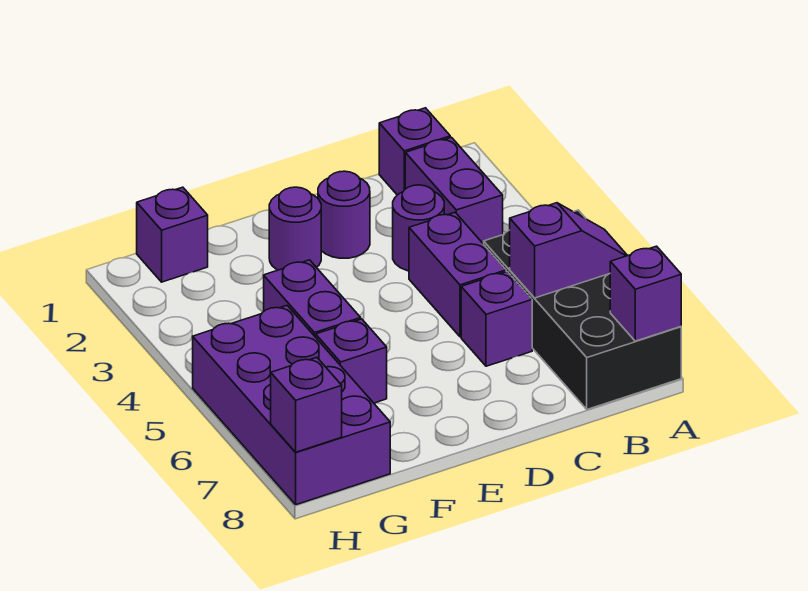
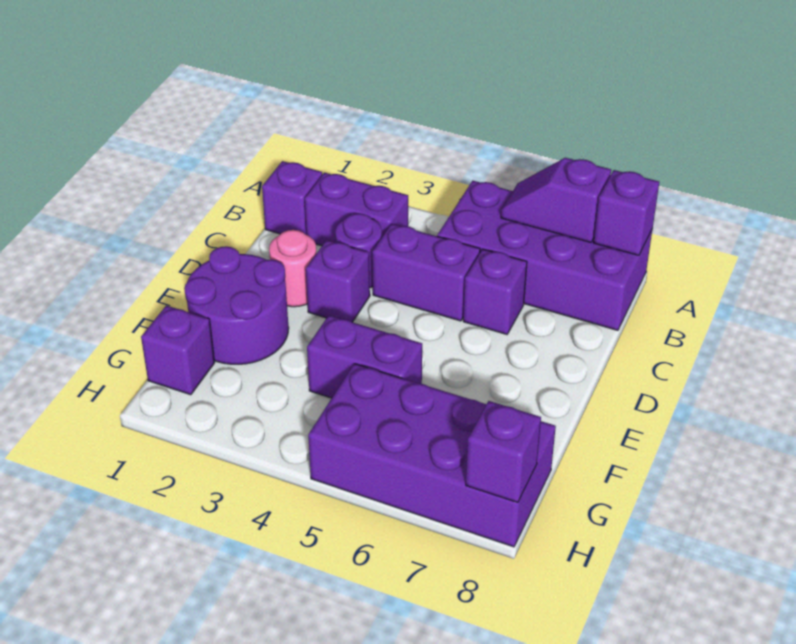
black 2x4 brick [484,210,681,409] -> purple 2x4 brick [437,181,652,330]
purple 1x2 slope [510,203,627,298] -> purple 1x2 slope turned to [501,158,611,242]
purple 1x1 round brick [318,171,370,258] -> pink 1x1 round brick [269,230,316,307]
purple 1x1 round brick [269,187,321,270] -> purple 2x2 round brick [184,246,289,364]
purple 1x1 brick [316,319,387,403] -> purple 1x1 brick moved to [306,240,370,322]

